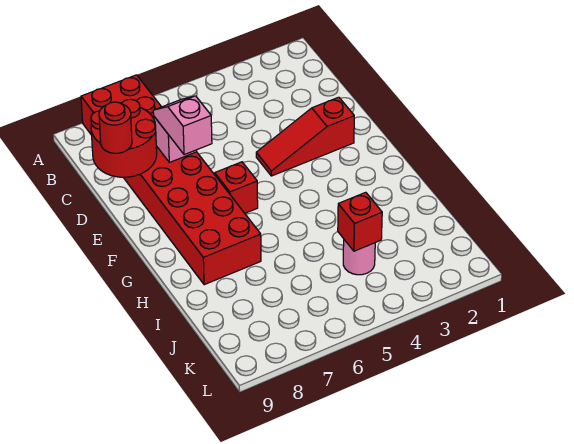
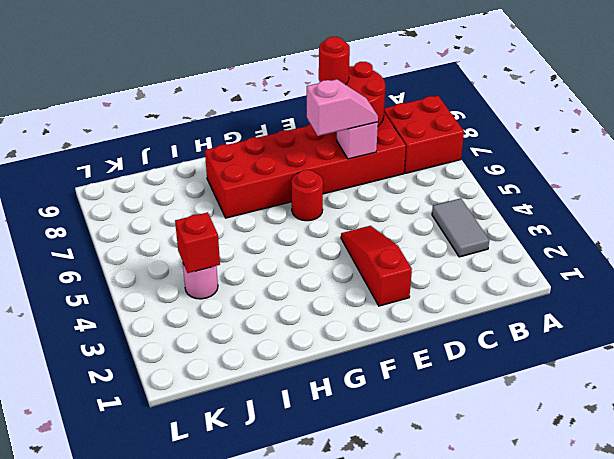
none -> grey 1x2 tile [432,198,489,257]
red 1x1 brick [214,162,258,213] -> red 1x1 round brick [291,170,323,221]

